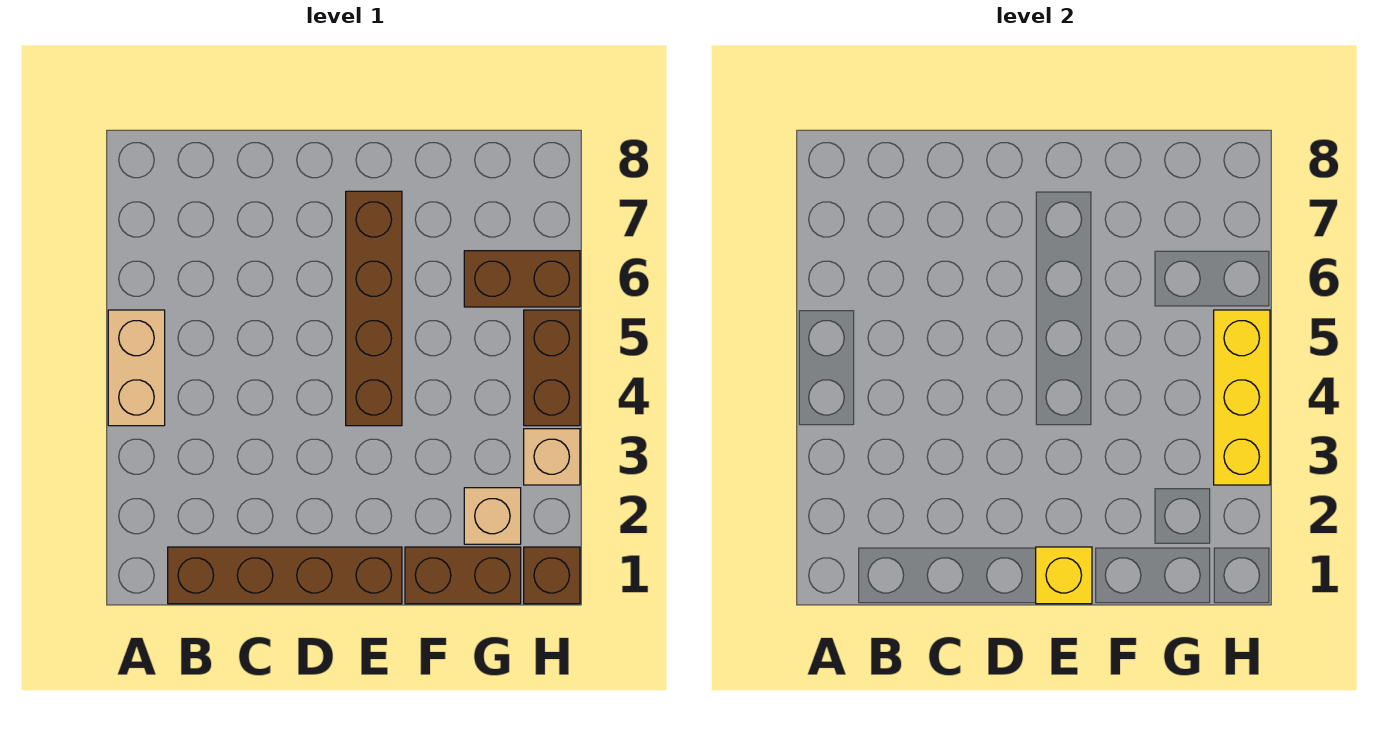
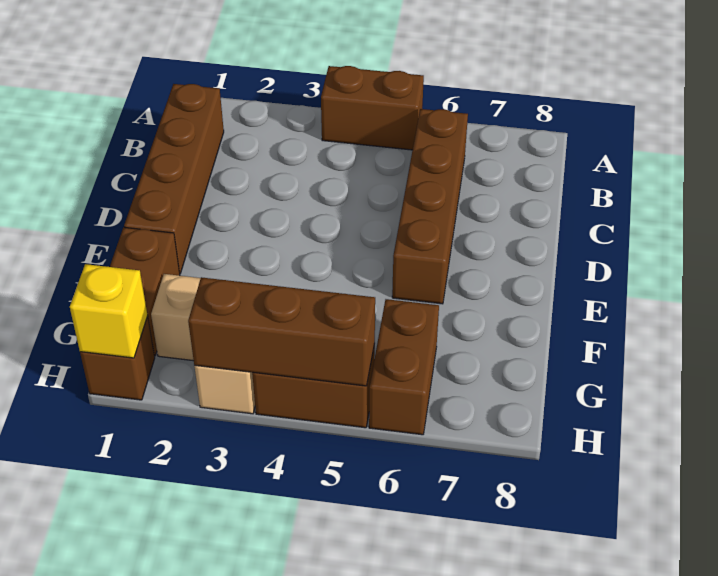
tan 1x2 brick [108,310,165,426] -> brown 1x2 brick [321,66,424,150]
yellow 1x1 brick [1036,547,1092,604] -> yellow 1x1 brick moved to [70,264,148,358]
brown 1x4 brick [346,191,402,426] -> brown 1x4 brick turned to [392,109,468,304]
yellow 1x3 brick [1214,310,1270,485] -> brown 1x3 brick [188,277,375,386]

